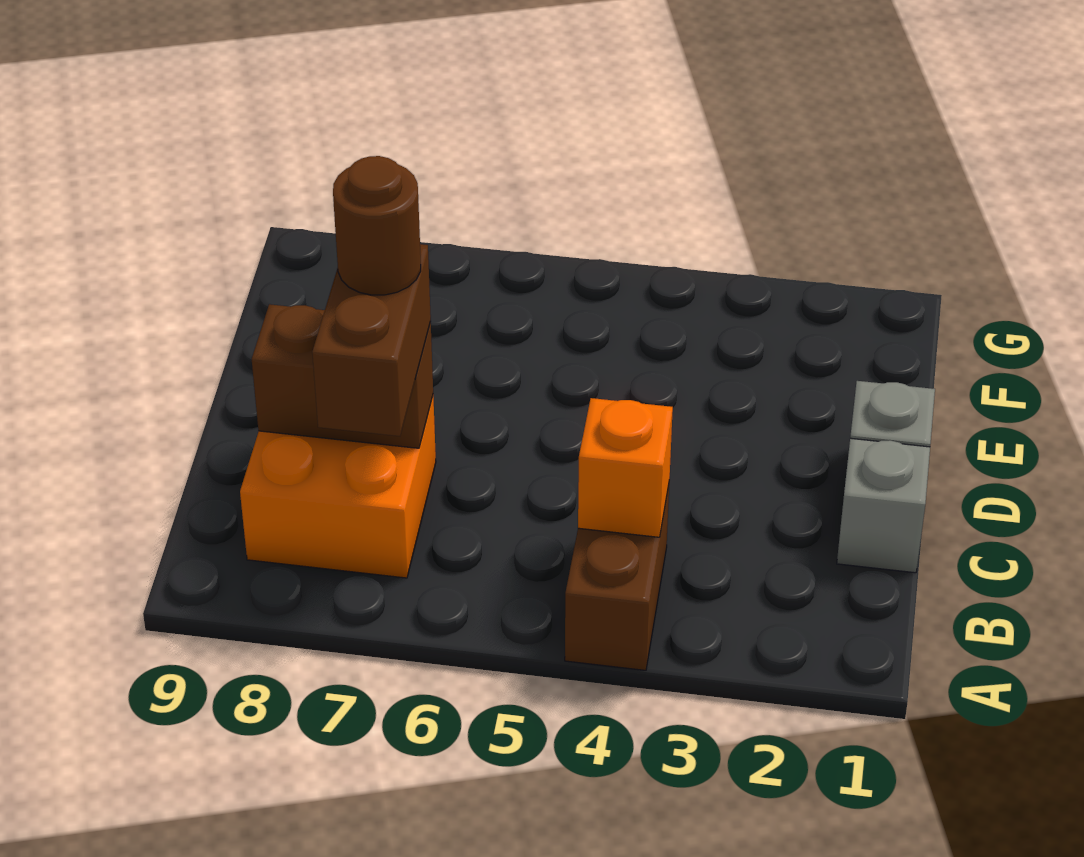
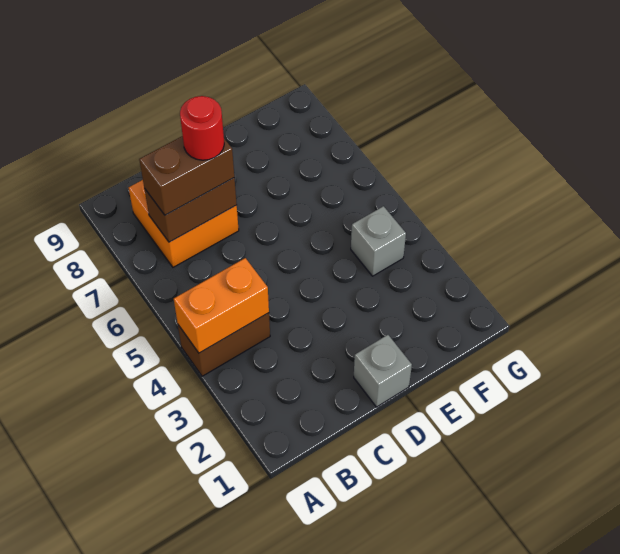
orange 1x1 brick [578,398,673,537] -> orange 1x2 brick [174,258,269,353]
grey 1x1 brick [837,438,930,573] -> grey 1x1 brick moved to [351,206,406,276]
brown 1x2 brick [252,304,433,448] -> brown 1x2 brick turned to [144,178,237,242]
brown 1x1 round brick [333,156,421,295] -> red 1x1 round brick [180,96,224,160]

